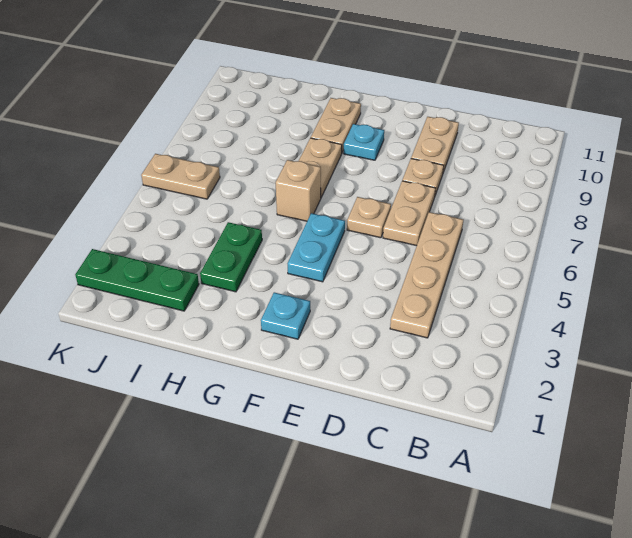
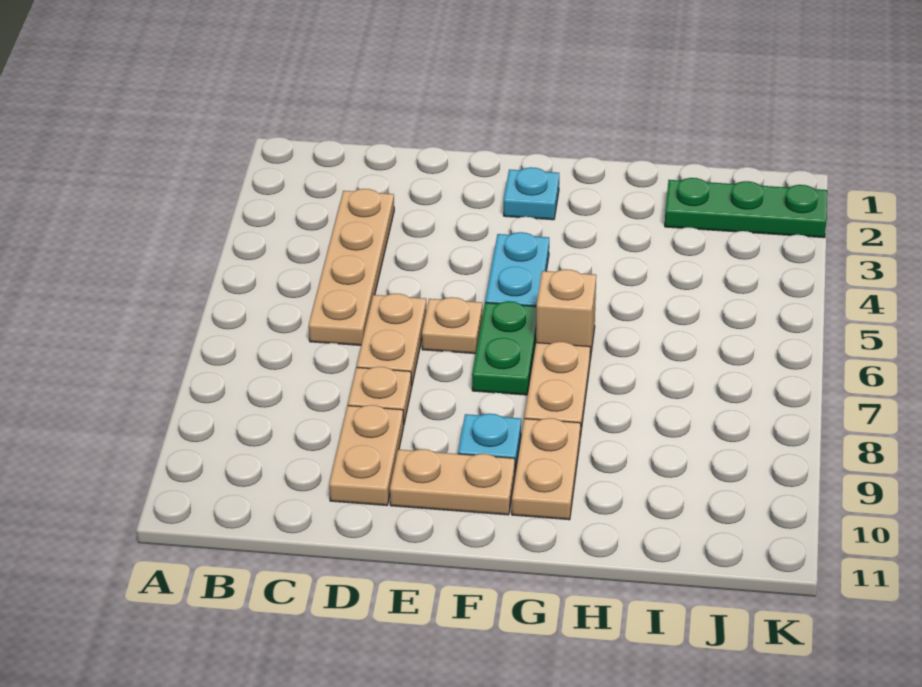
green 1x2 plate [200,222,262,292] -> green 1x2 plate moved to [472,301,536,395]
tan 1x2 plate [141,154,220,199] -> tan 1x2 plate moved to [390,449,515,515]

